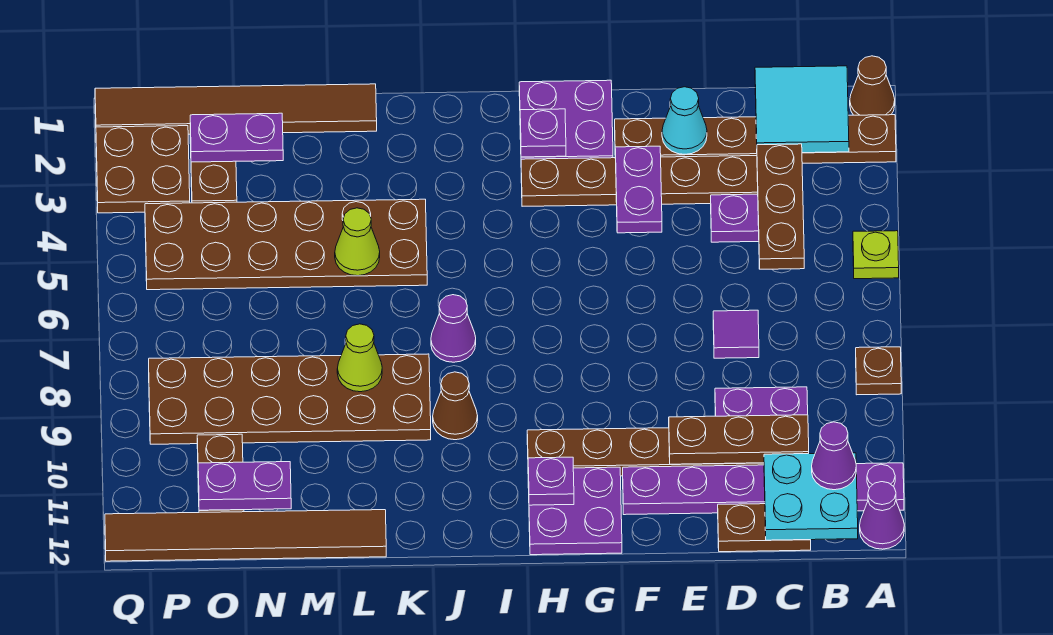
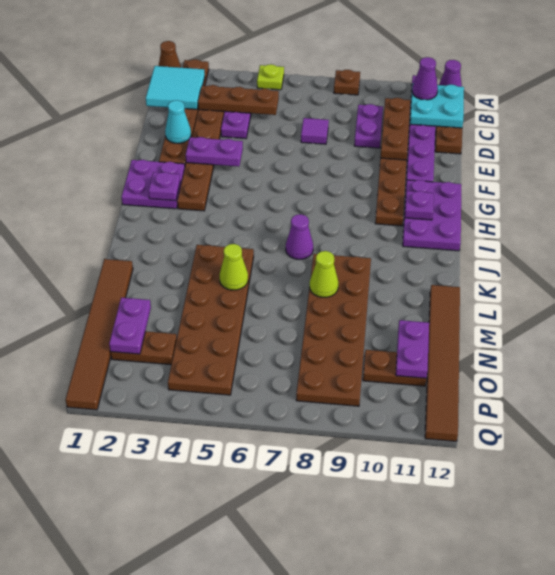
purple 2x2 plate [528,467,622,555] -> purple 2x3 plate [403,180,461,251]
brown 1x1 cone [433,372,478,440] -> none
brown 2x2 plate [96,126,190,213] -> none

